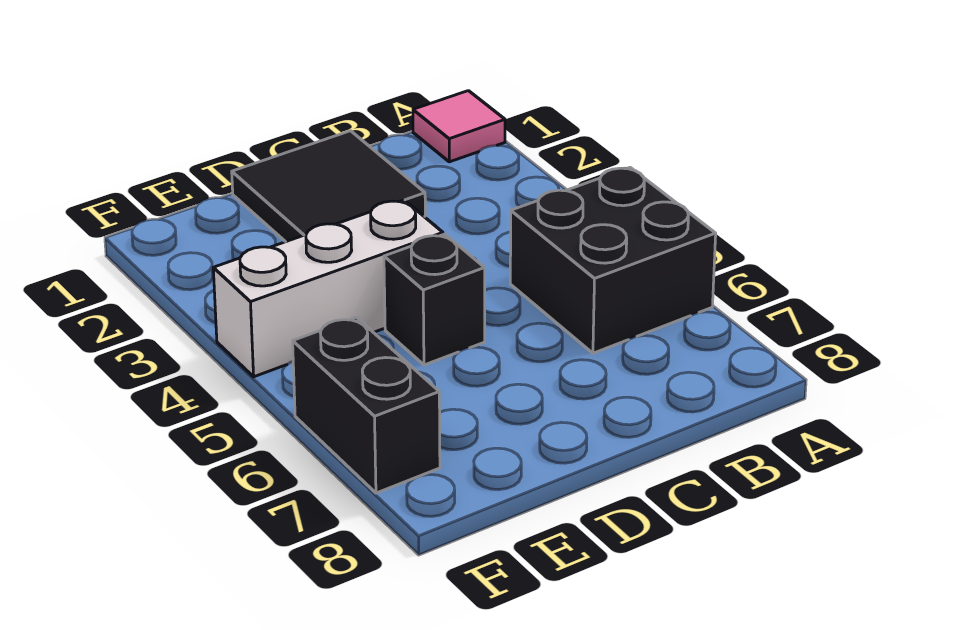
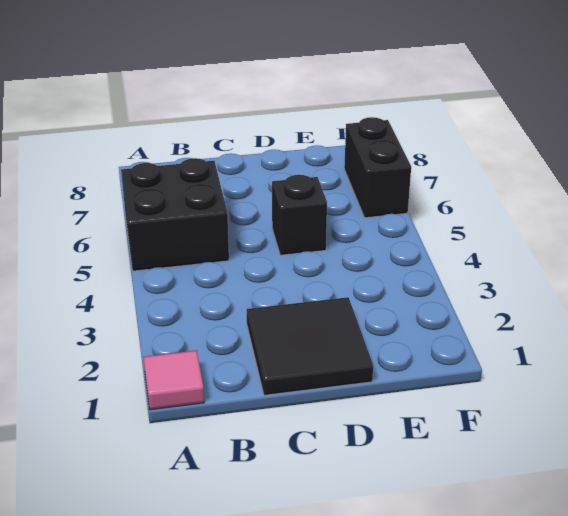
white 1x3 brick [213,200,443,377] -> none

